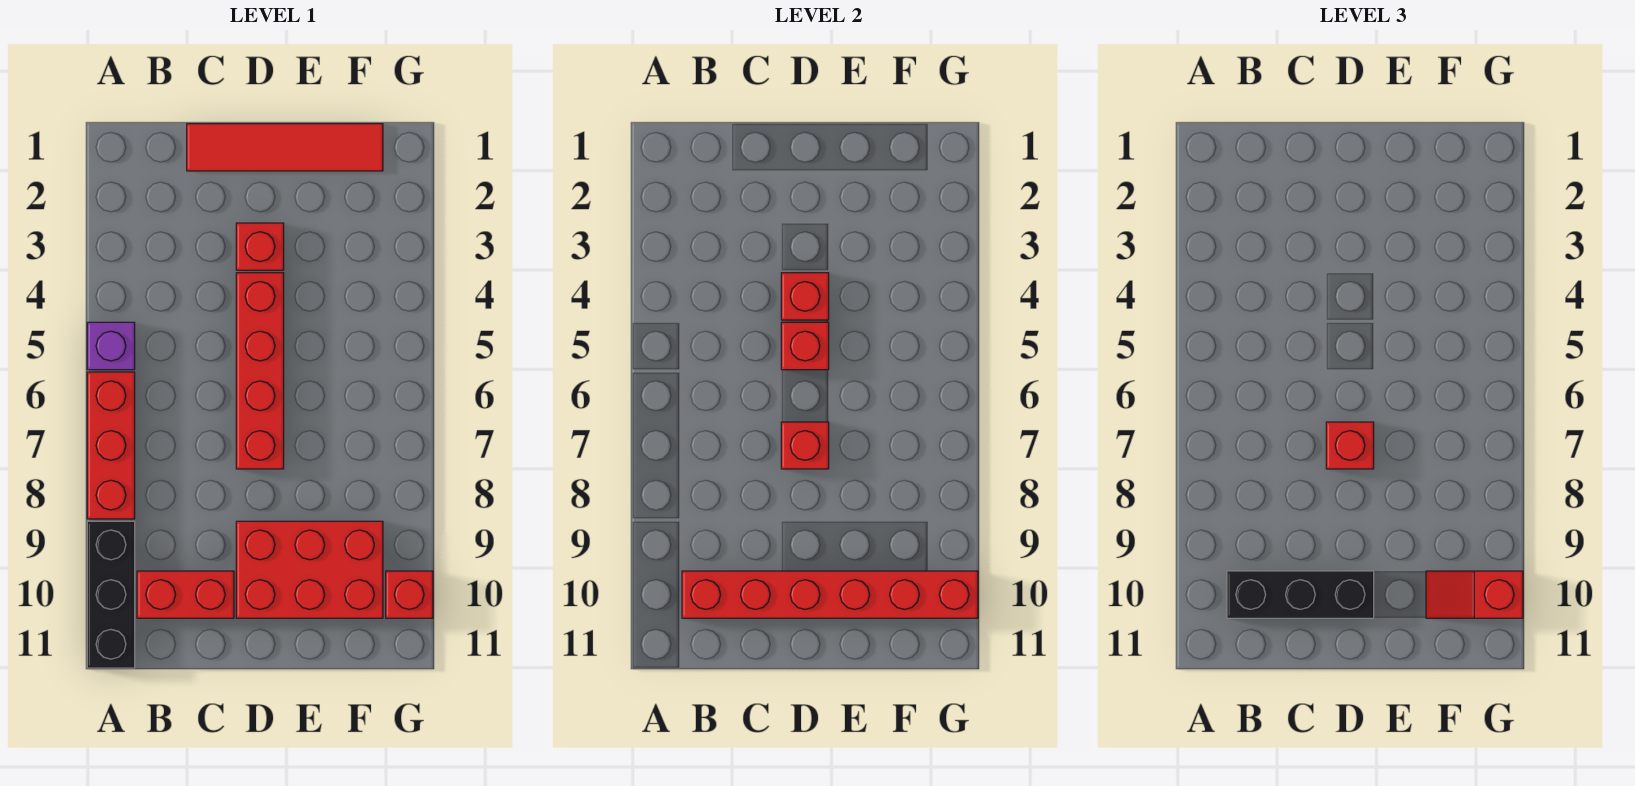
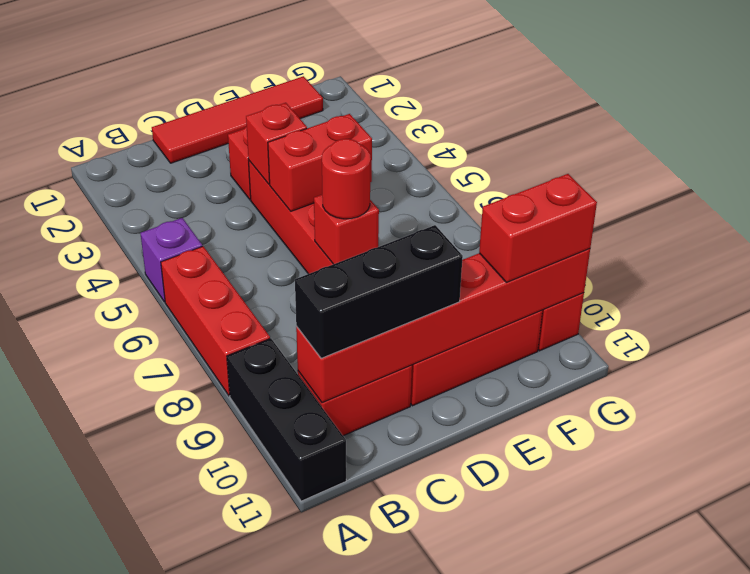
red 1x1 brick [781,322,829,370] -> red 1x2 brick [268,114,372,211]
red 1x1 brick [1326,422,1374,469] -> red 1x1 round brick [322,139,371,219]
red 1x2 slope [1426,571,1523,618] -> red 1x2 brick [479,174,597,282]

